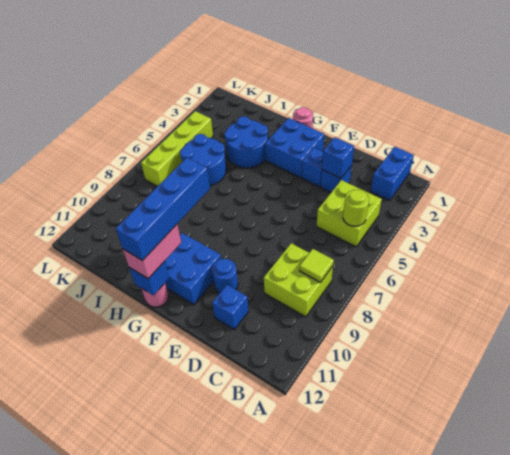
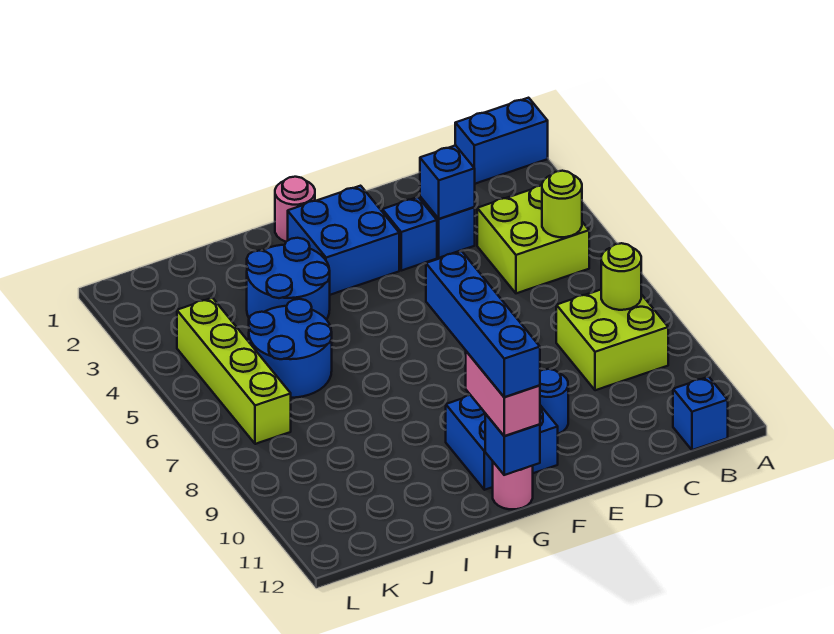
blue 1x2 brick [371,147,414,200] -> blue 1x2 brick turned to [455,98,548,184]
lime 1x1 tile [299,249,334,282] -> lime 1x1 round brick [601,243,641,310]
blue 1x1 brick [212,285,248,329] -> blue 1x1 brick moved to [673,377,728,450]

